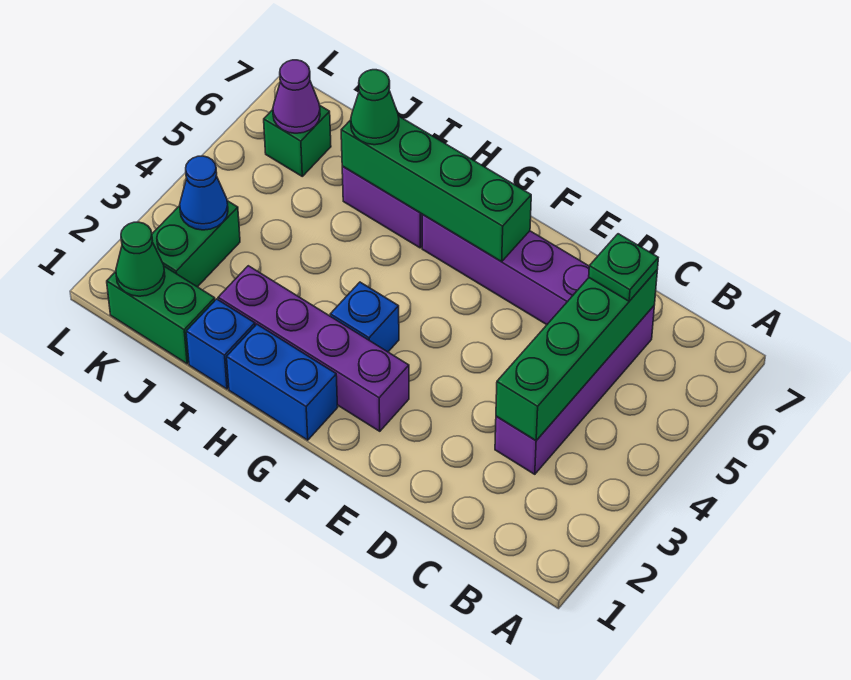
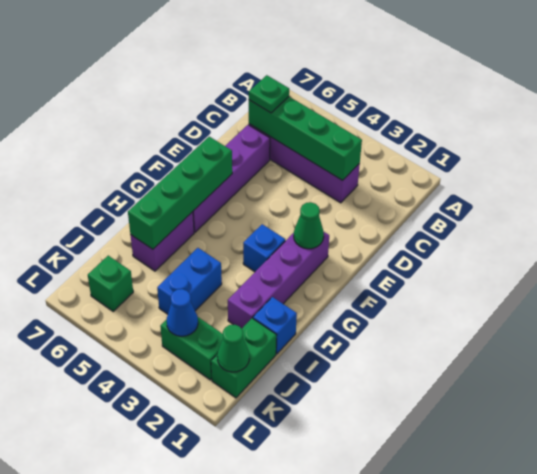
blue 1x2 brick [227,324,338,440] -> blue 1x2 brick moved to [157,248,222,314]
green 1x1 cone [351,70,399,145] -> green 1x1 cone moved to [294,202,324,249]
purple 1x1 cone [273,60,320,133] -> none

